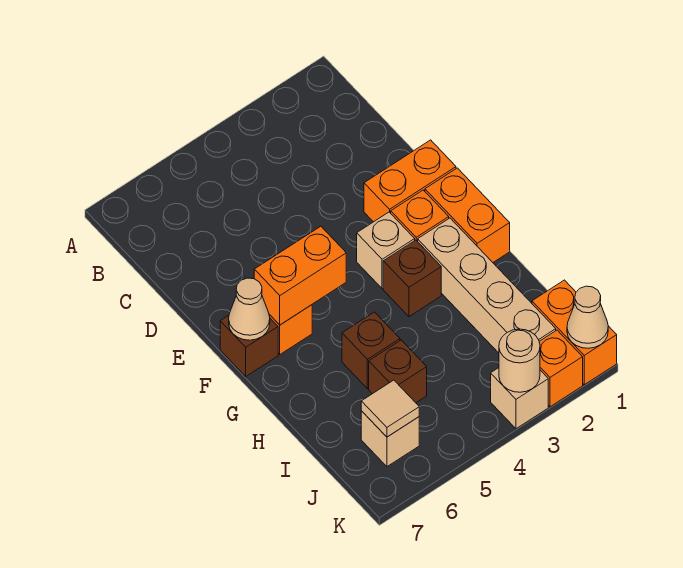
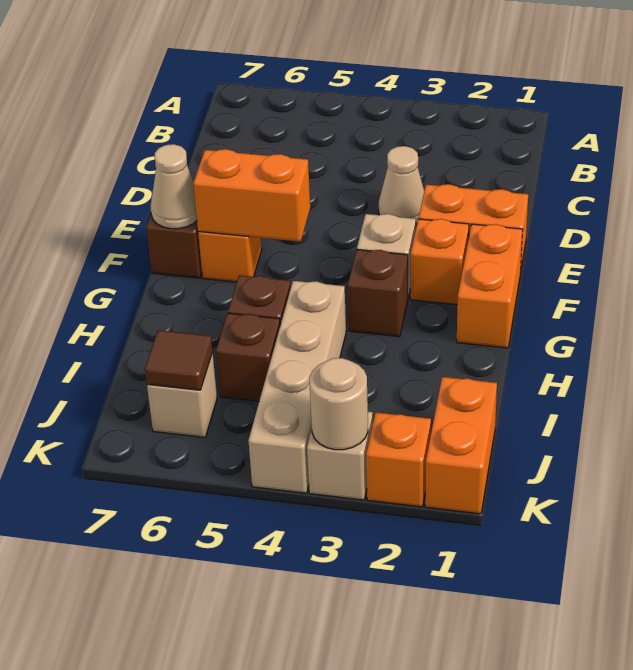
tan 1x4 brick [418,218,556,353] -> tan 1x4 brick moved to [248,281,346,493]
tan 1x1 tile [361,380,419,437] -> brown 1x1 tile [145,330,213,390]
tan 1x1 cone [567,286,608,348] -> tan 1x1 cone moved to [379,146,424,224]

